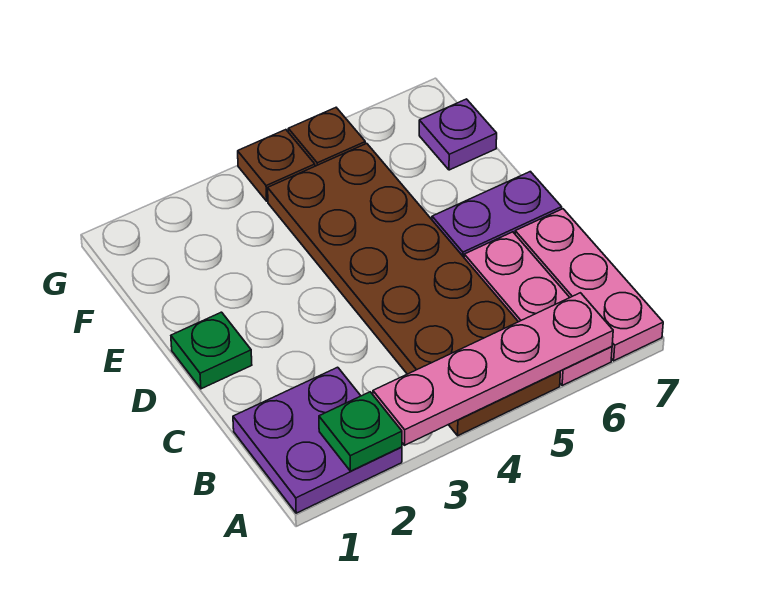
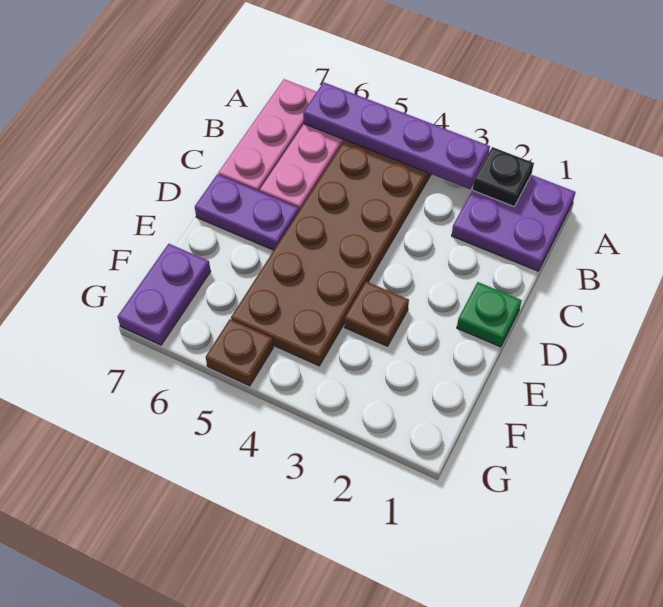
green 1x1 plate [319,392,402,471] -> black 1x1 plate [473,147,534,206]
pink 1x4 plate [373,293,613,445] -> purple 1x4 plate [303,82,490,189]
purple 1x1 plate [419,99,497,170] -> purple 1x2 plate [118,244,211,345]
brown 1x1 plate [238,130,315,201] -> brown 1x1 plate moved to [345,282,409,346]

